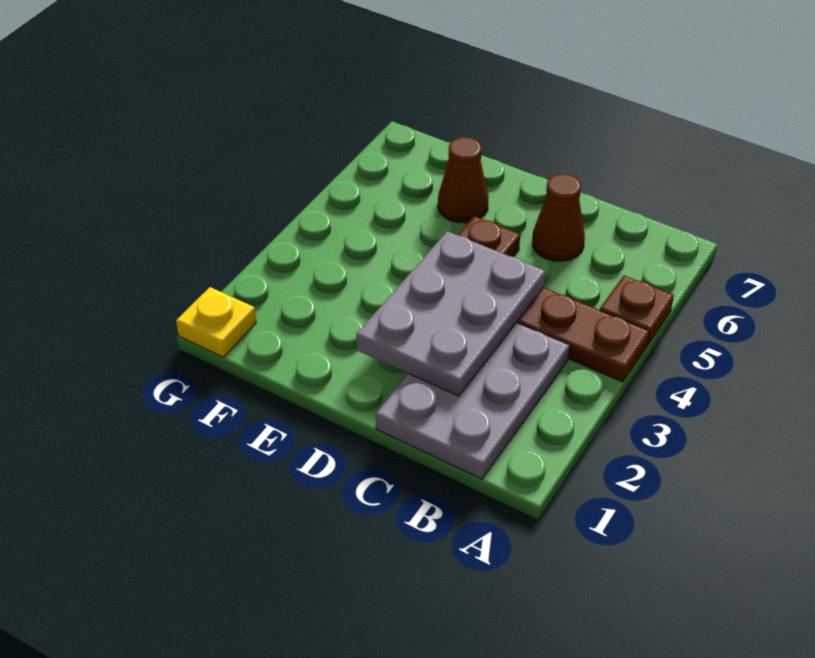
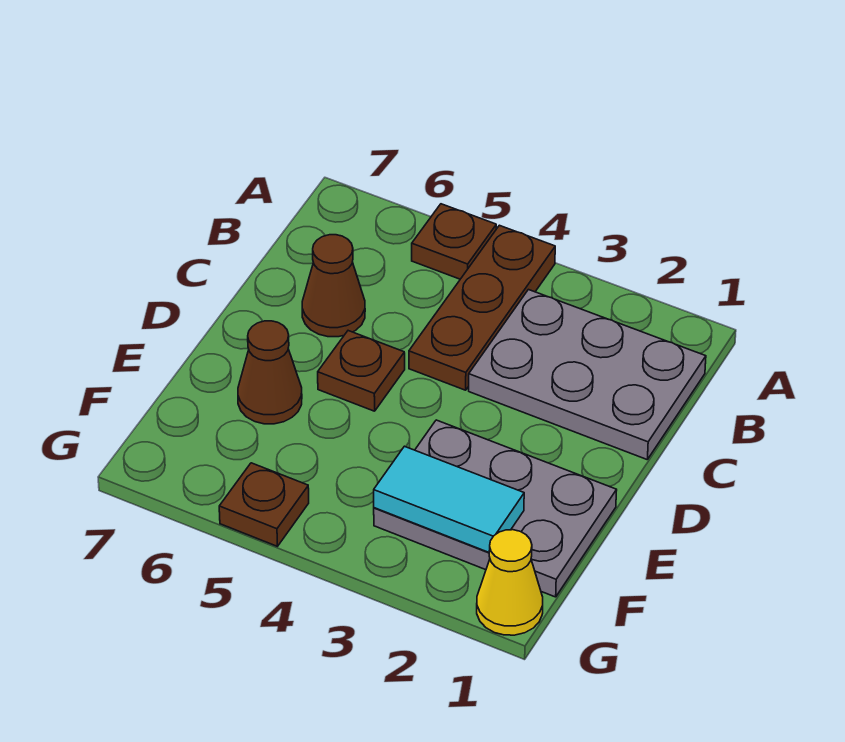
grey 2x3 plate [356,231,545,396] -> grey 2x3 plate moved to [374,420,617,597]
none -> cyan 1x2 tile [374,446,524,552]
yellow 1x1 plate [176,287,256,357] -> yellow 1x1 cone [477,530,543,635]
none -> brown 1x1 plate [219,463,309,546]

